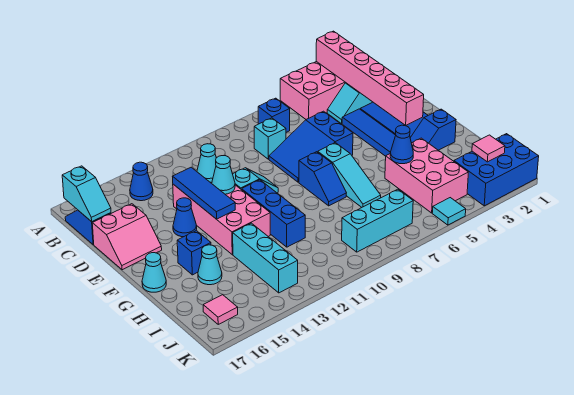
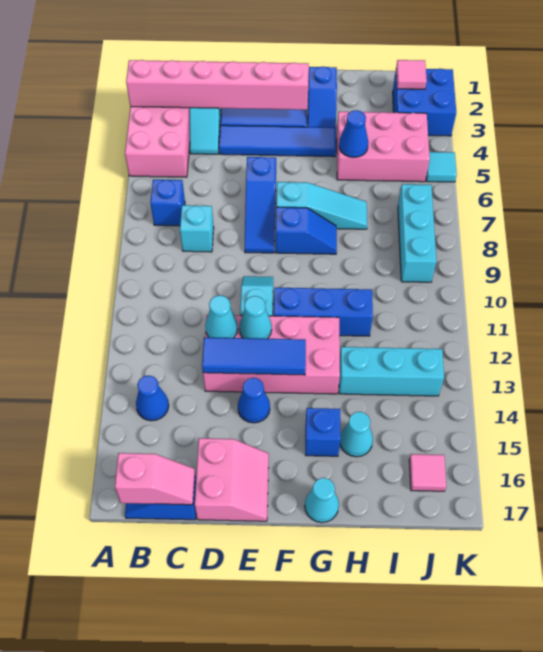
cyan 1x2 slope [62,166,111,222] -> pink 1x2 slope [115,453,195,505]
blue 2x3 slope [269,111,353,182] -> blue 1x3 slope [245,157,276,253]
blue 2x3 brick [454,134,539,206] -> blue 2x2 brick [393,69,456,136]

